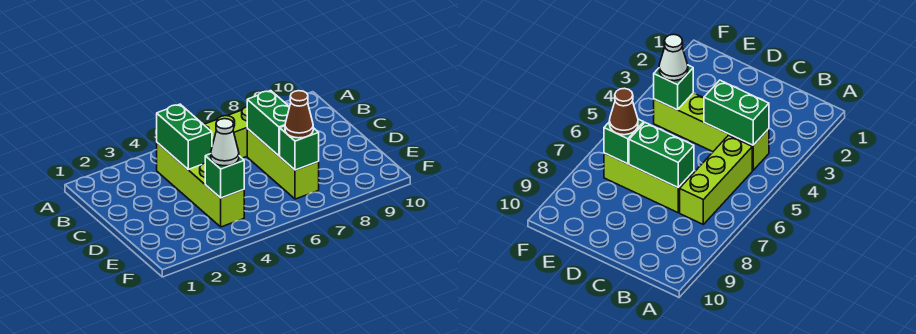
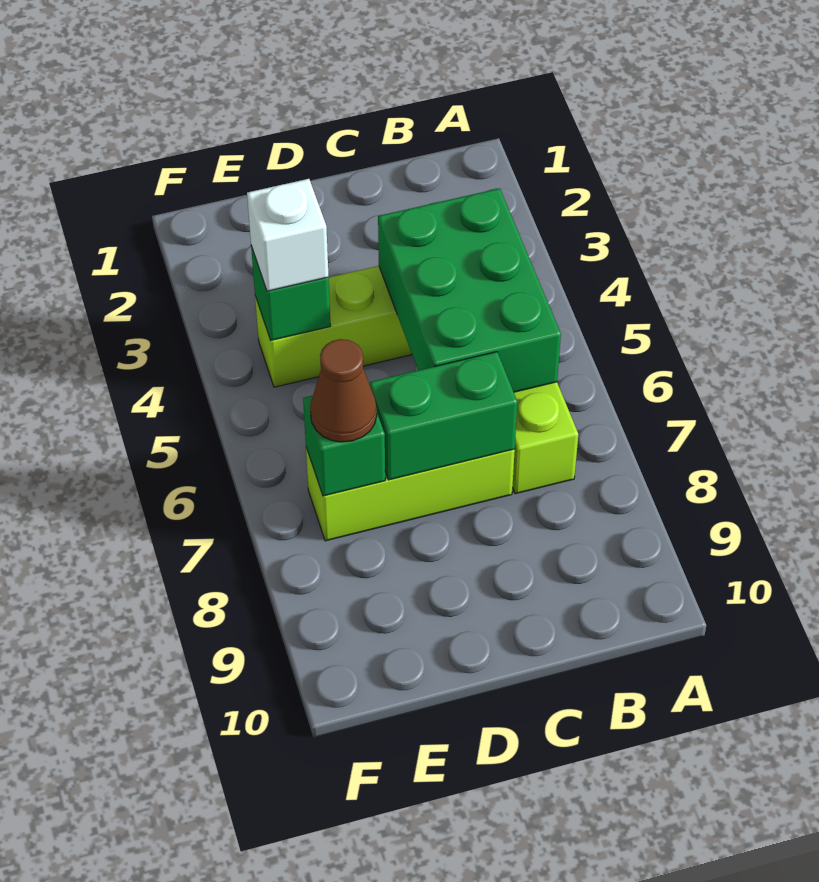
green 1x2 brick [157,104,212,170] -> green 2x3 brick [378,188,561,392]
white 1x1 cone [211,119,239,166] -> white 1x1 brick [247,179,329,291]

